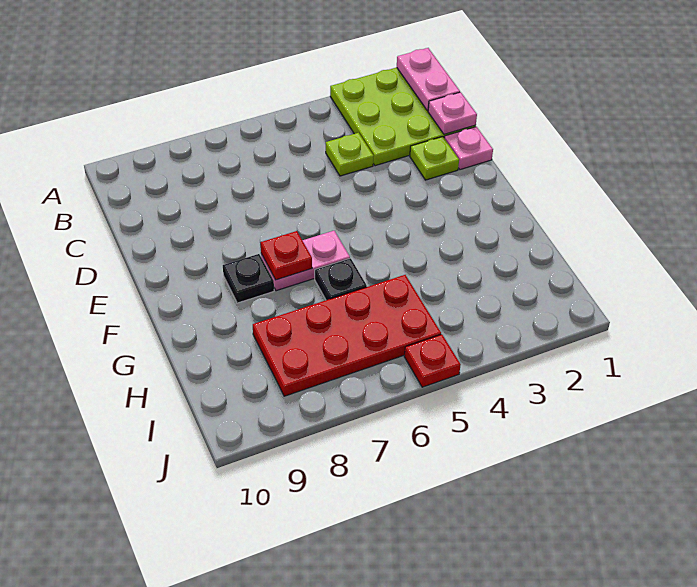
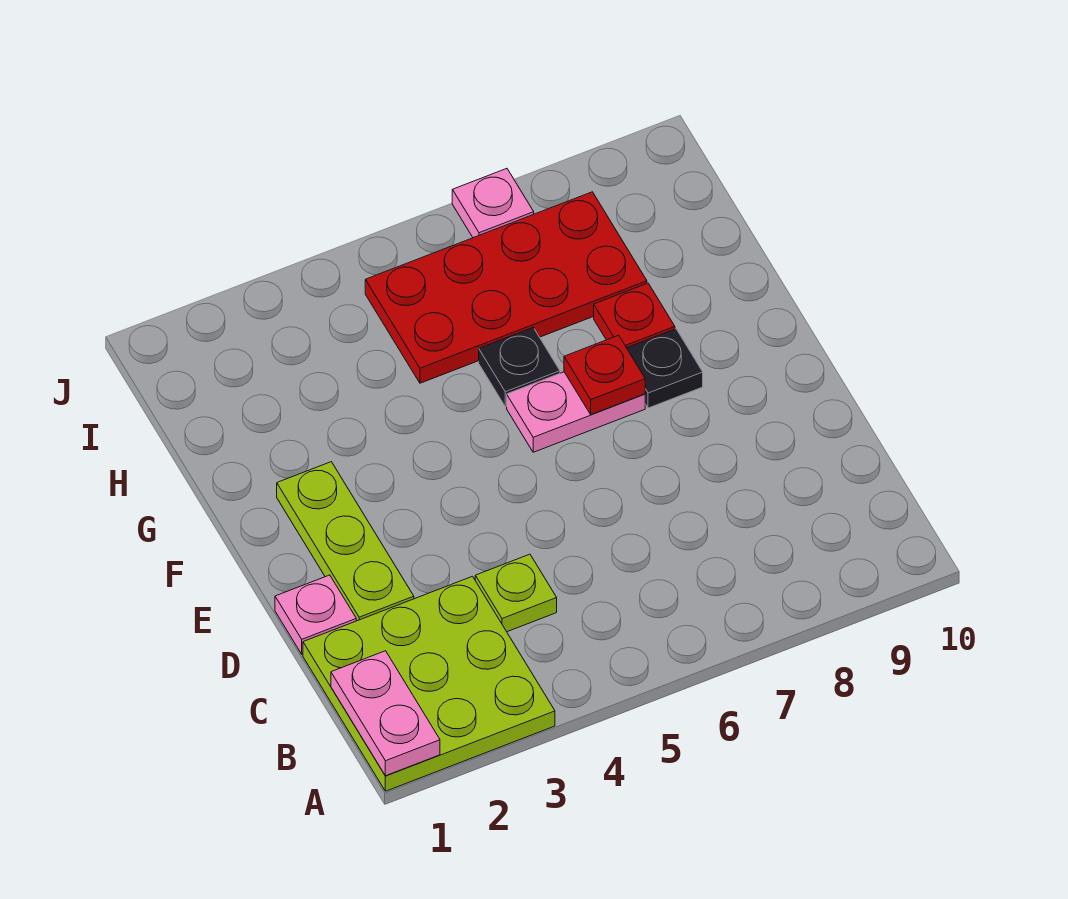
pink 1x1 plate [428,92,477,134] -> pink 1x1 plate moved to [452,169,534,238]
lime 1x1 plate [410,137,459,180] -> lime 1x3 plate [277,462,414,621]
red 1x1 plate [404,334,461,387] -> red 1x1 plate moved to [594,283,675,348]

